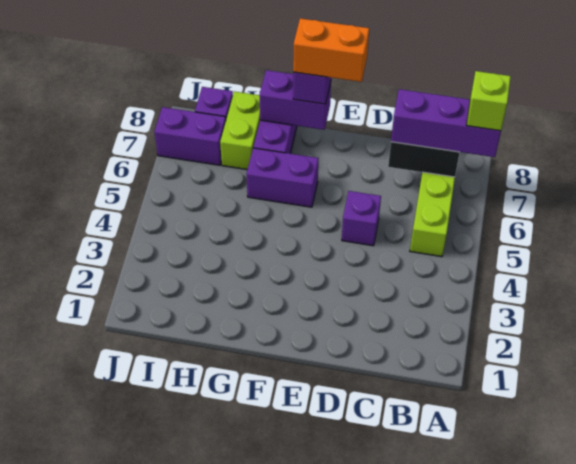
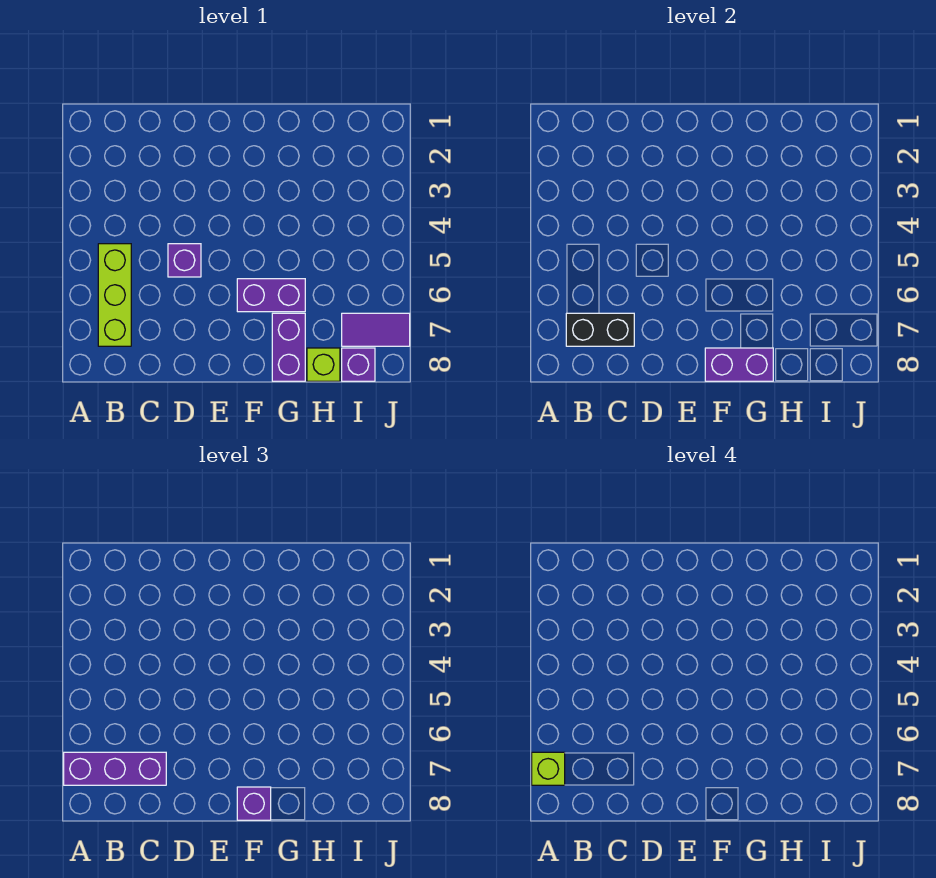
orange 1x2 brick [293,18,369,82] -> none
lime 1x2 brick [220,91,260,170] -> lime 1x1 brick [307,348,340,381]
purple 1x2 brick [154,107,226,165] -> purple 1x2 tile [342,313,410,346]

